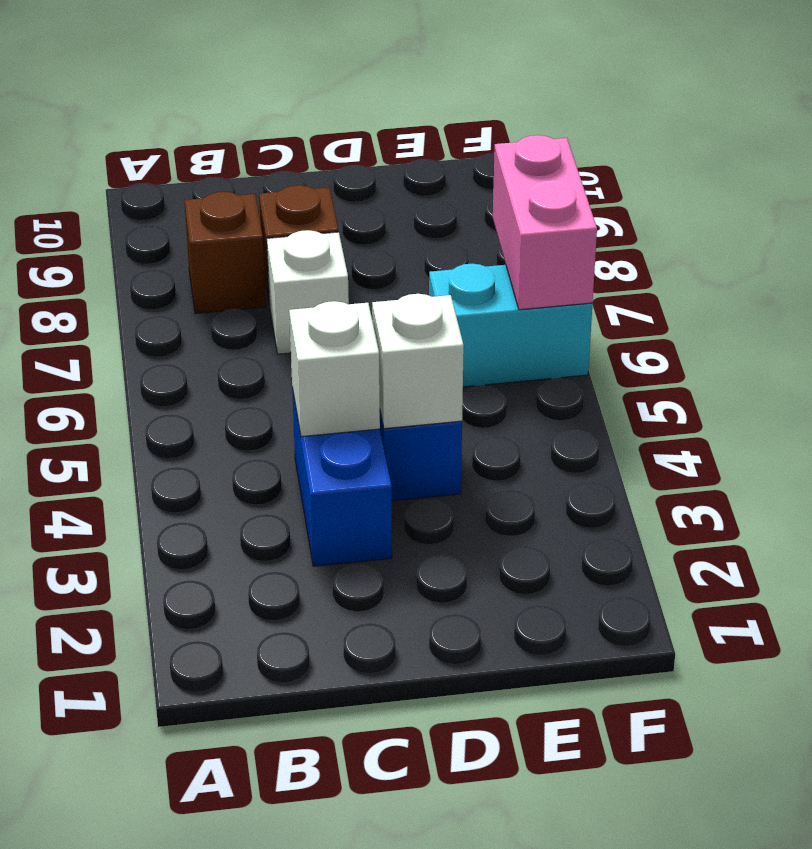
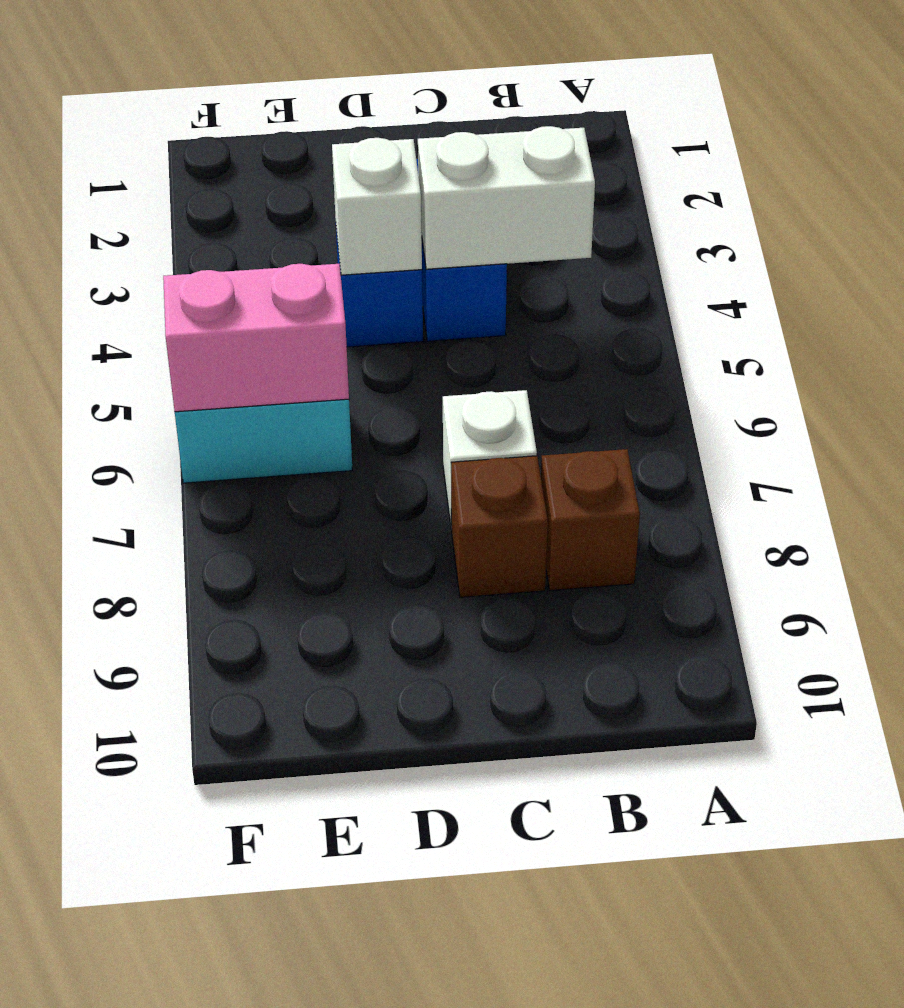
white 1x1 brick [289,301,380,437] -> white 1x2 brick [418,126,595,269]
pink 1x2 brick [493,135,597,310] -> pink 1x2 brick turned to [163,264,349,412]

